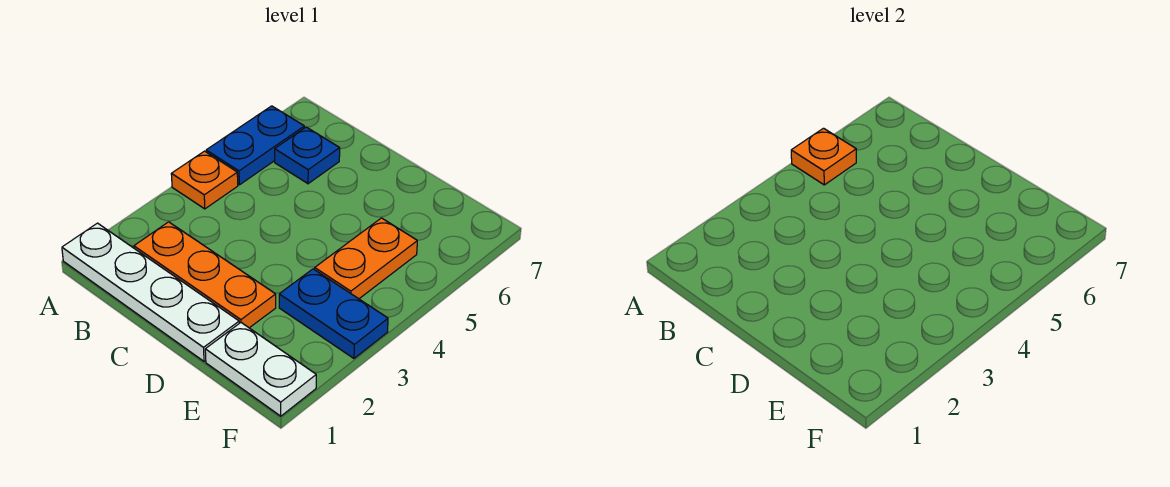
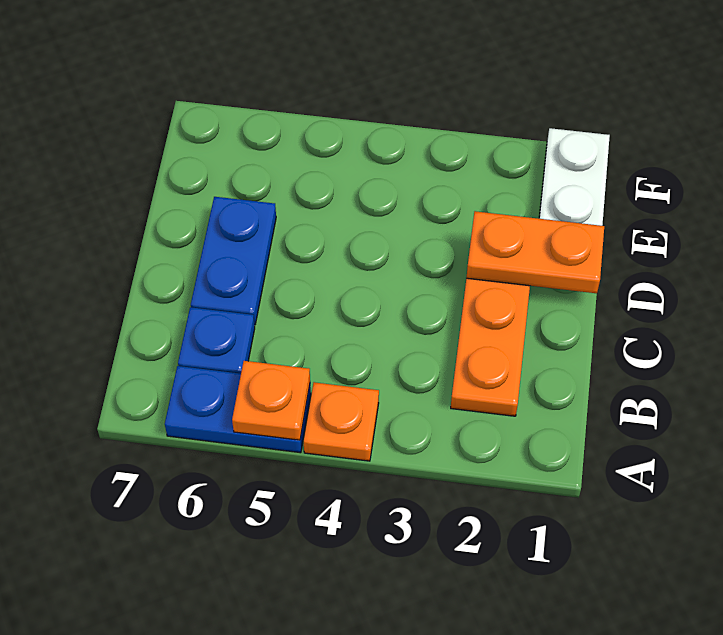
white 1x4 plate [62,223,239,361] -> none
blue 1x2 plate [279,269,388,358] -> blue 1x2 plate moved to [191,197,276,325]
orange 1x2 plate [315,218,417,299] -> orange 1x2 plate moved to [466,211,604,293]

